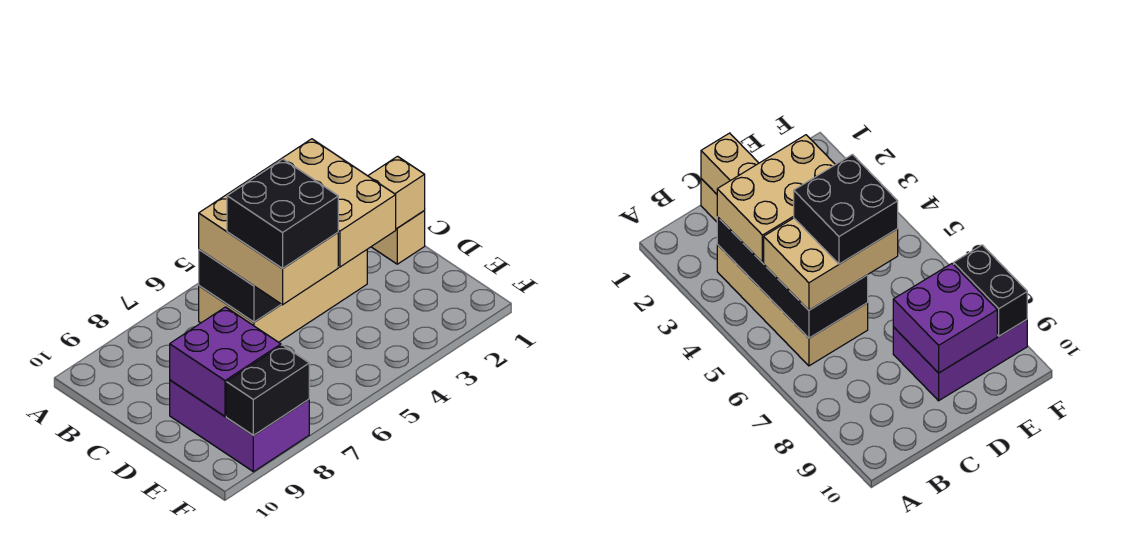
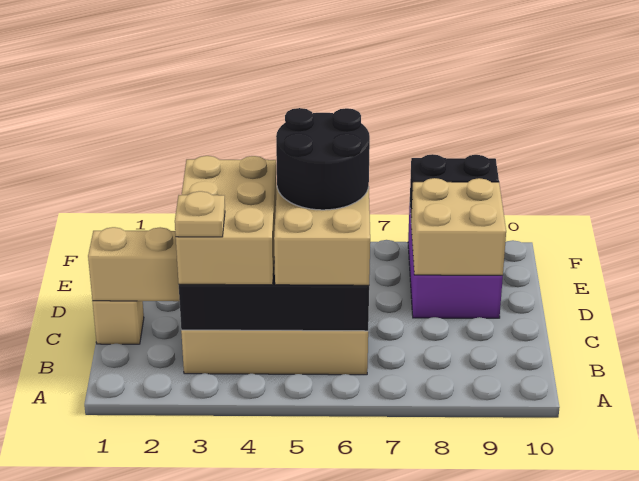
none -> tan 1x1 plate [175,191,225,237]
black 2x2 brick [227,159,338,269] -> black 2x2 round brick [276,108,370,210]
purple 2x2 brick [170,307,281,416] -> tan 2x2 brick [411,178,506,275]

